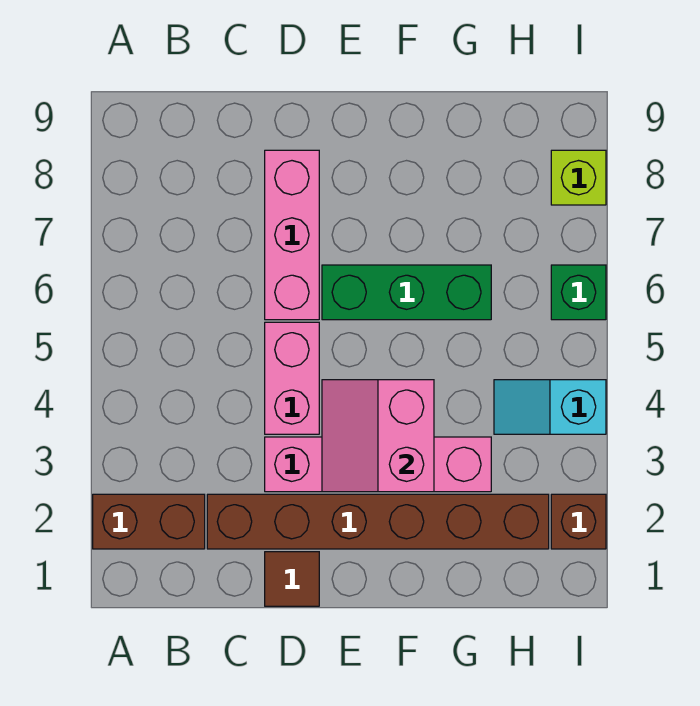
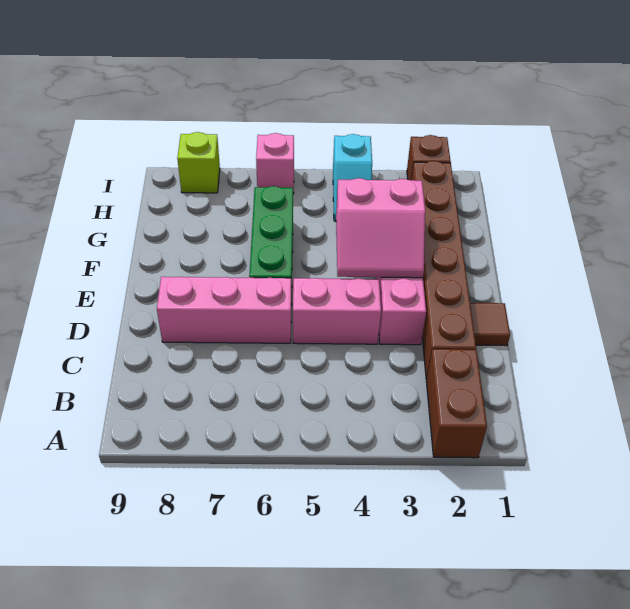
green 1x1 brick [551,265,606,320] -> pink 1x1 brick [256,133,294,194]

